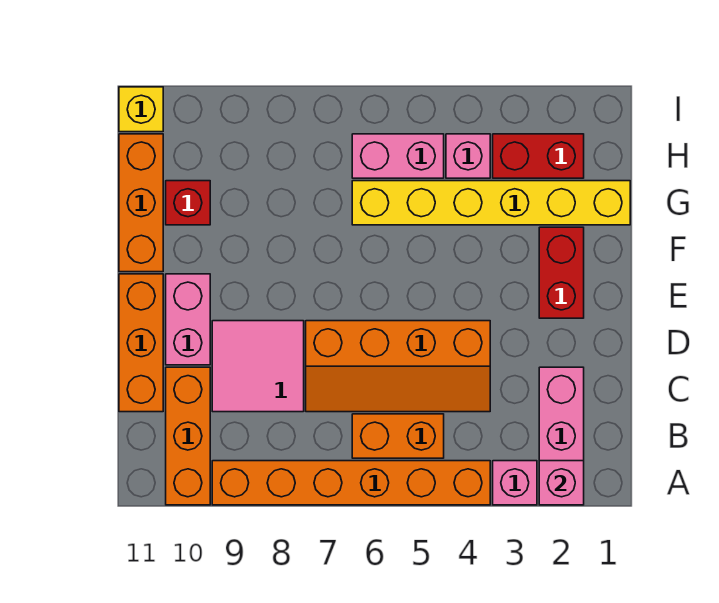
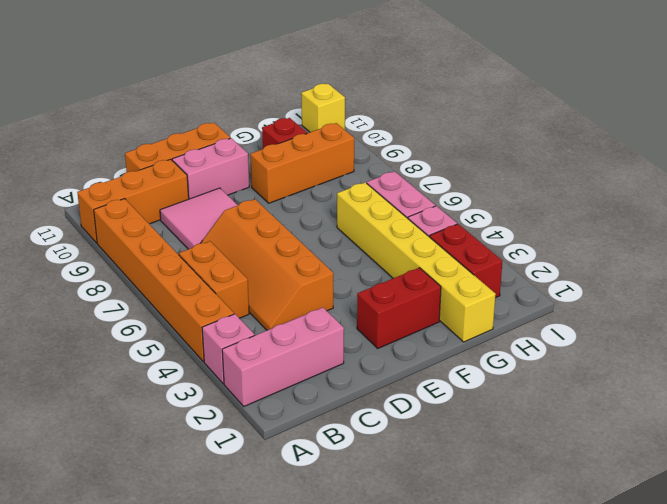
pink 1x1 brick [539,461,584,505] -> none
orange 1x3 brick [119,134,163,272] -> orange 1x3 brick moved to [250,123,354,203]

